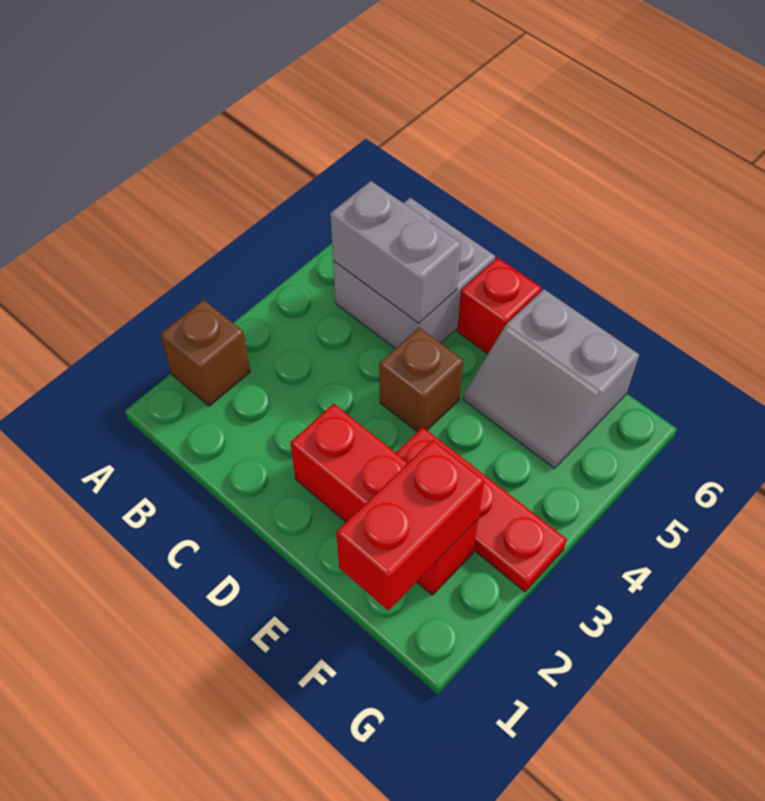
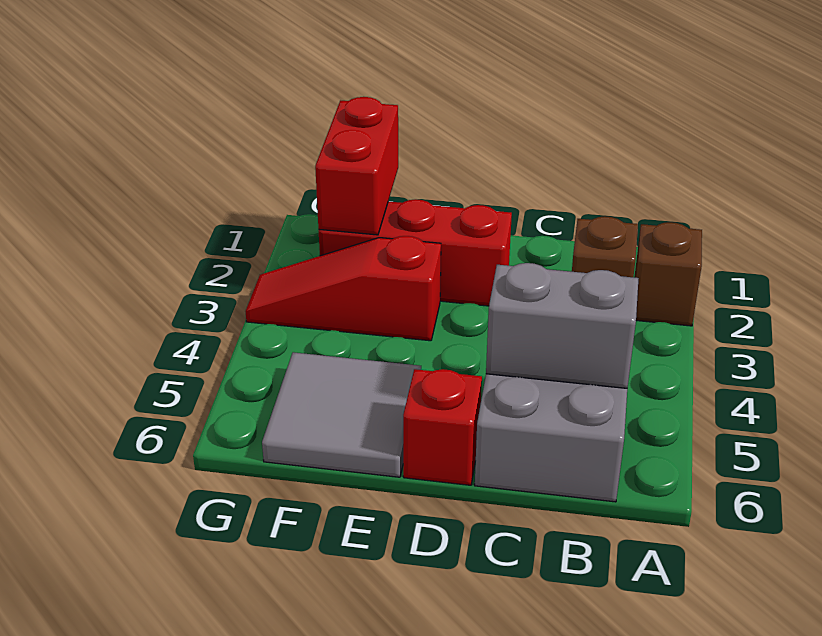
brown 1x1 brick [379,328,463,432] -> brown 1x1 brick moved to [572,216,638,277]
red 1x3 plate [396,427,567,592] -> red 1x3 slope [245,236,441,341]
grey 2x2 slope [463,289,639,468] -> grey 2x2 tile [262,352,421,477]

